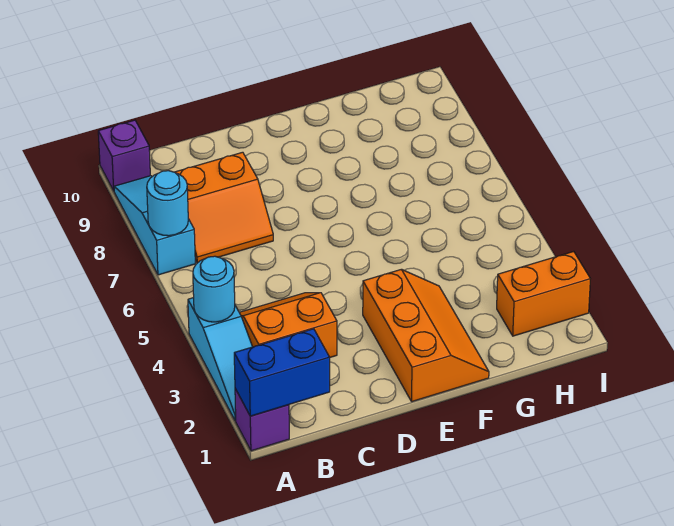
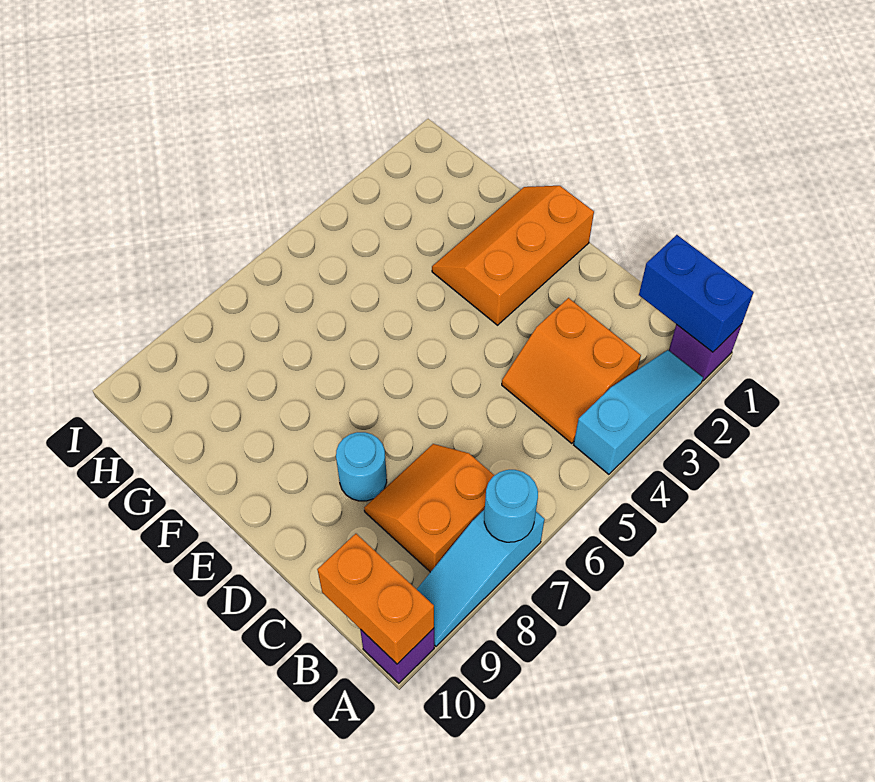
cyan 1x1 round brick [193,256,235,322] -> cyan 1x1 round brick moved to [336,432,387,501]
orange 2x2 slope [175,152,273,263] -> orange 2x2 slope turned to [364,444,494,572]
orange 1x2 brick [497,251,590,336] -> orange 1x2 brick moved to [317,534,434,664]

